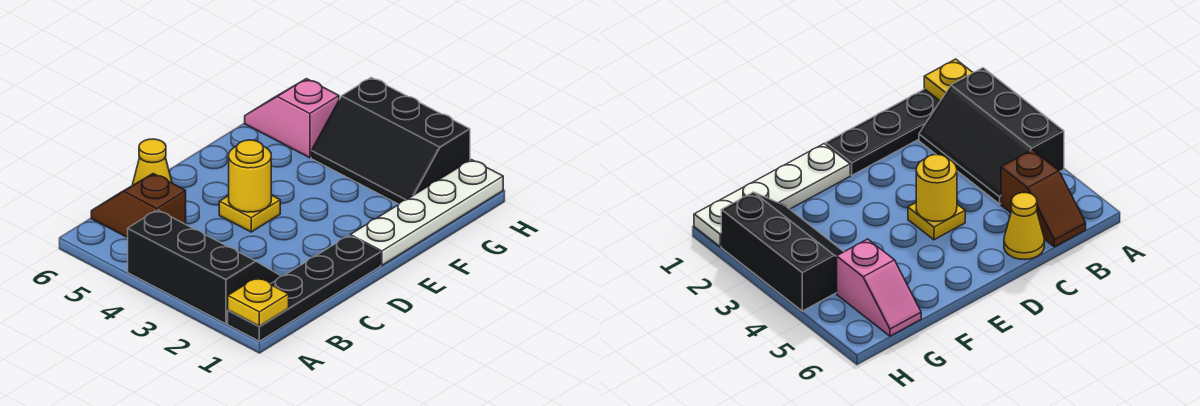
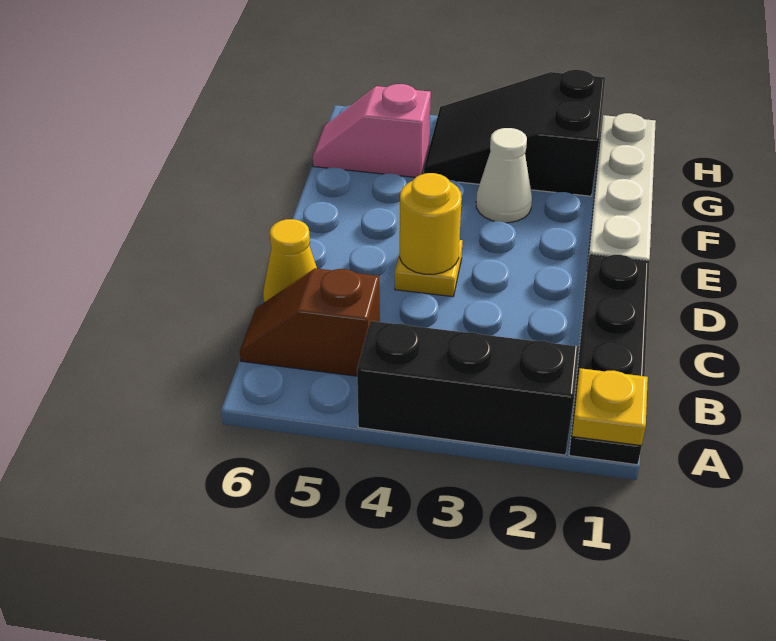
none -> white 1x1 cone [476,128,532,223]
black 2x3 slope [311,78,470,204] -> black 2x3 slope turned to [424,70,605,196]

